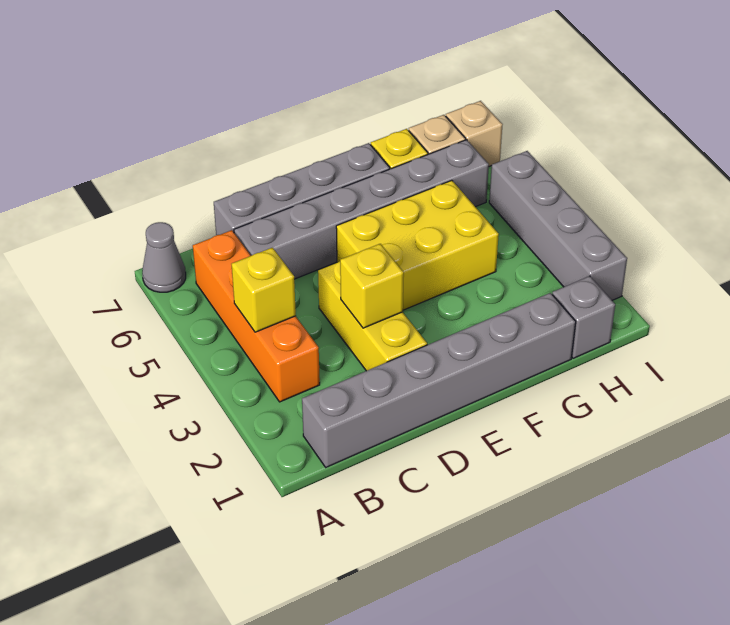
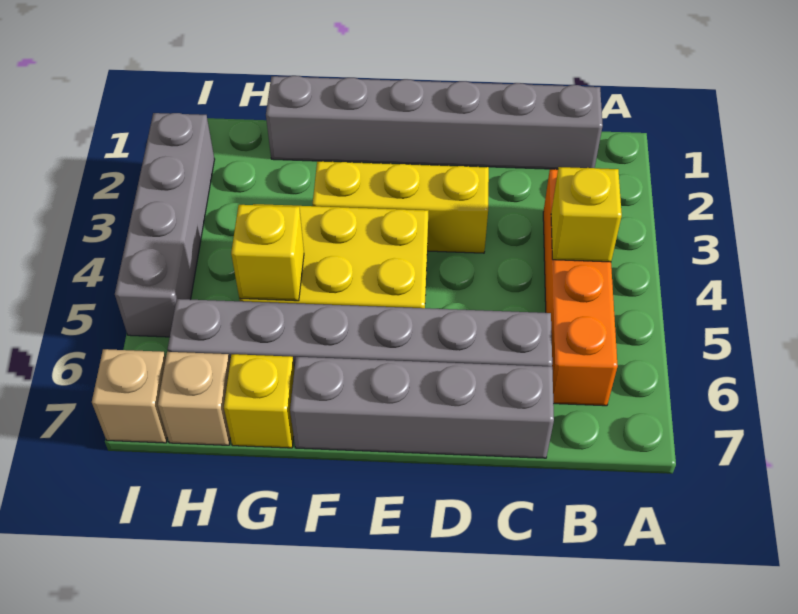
grey 1x1 cone [142,222,186,292] -> none
yellow 1x3 brick [318,262,427,371] -> yellow 1x3 brick turned to [313,161,489,253]
yellow 1x1 brick [340,244,404,328] -> yellow 1x1 brick moved to [231,205,304,301]
grey 1x1 brick [552,276,615,358] -> none

